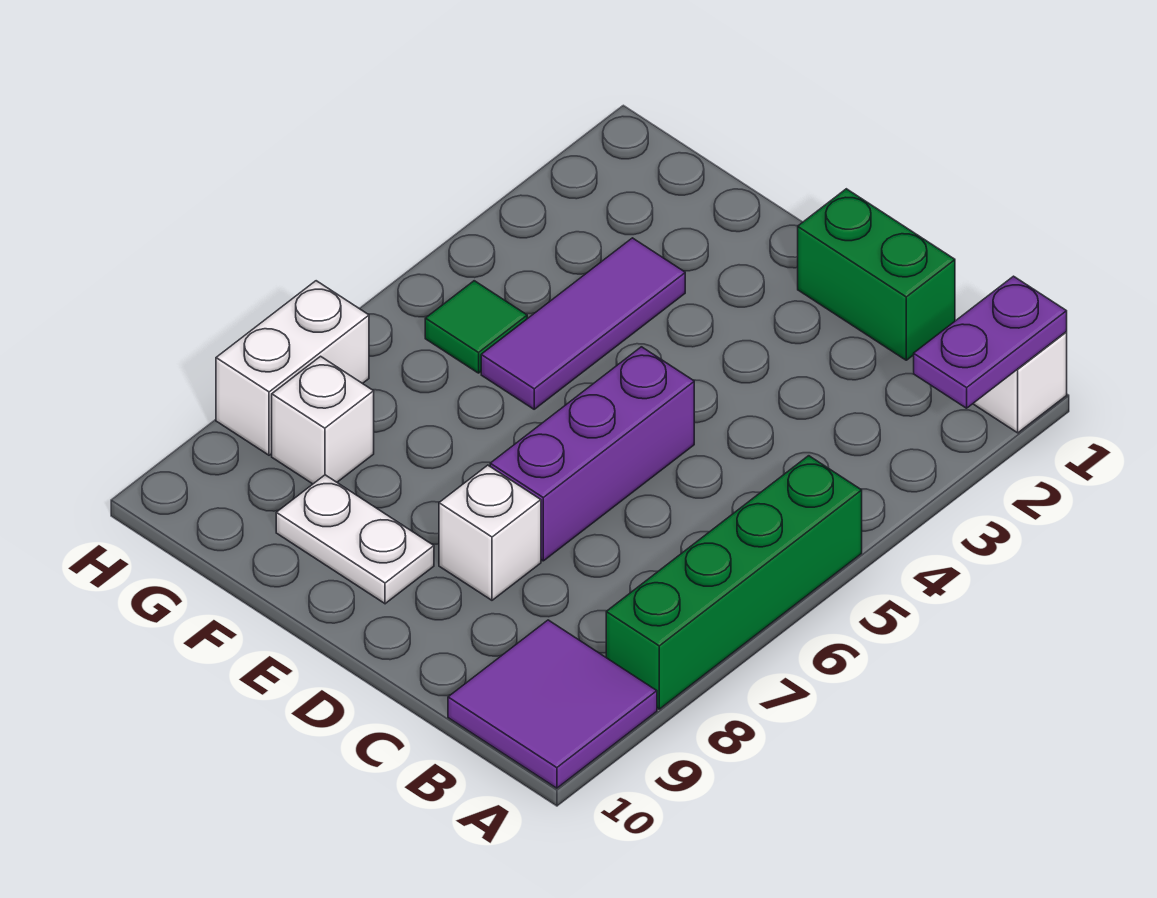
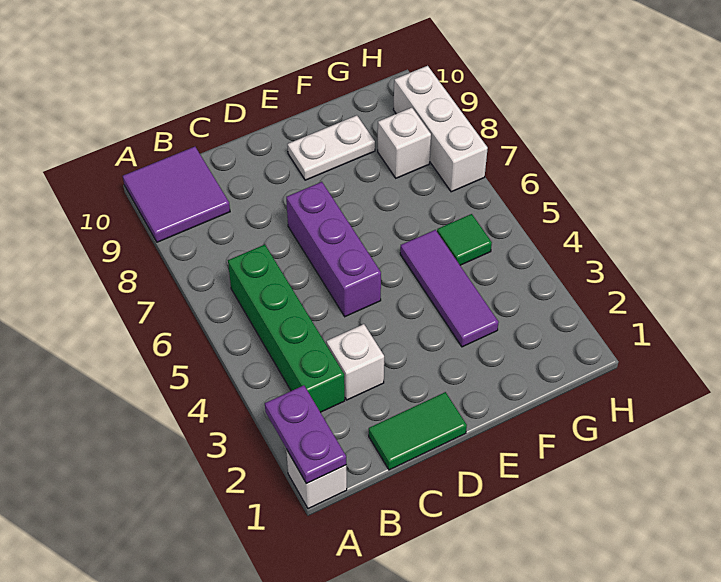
green 1x4 brick [606,456,862,709] -> green 1x4 brick moved to [228,245,345,412]
green 1x2 brick [798,189,955,360] -> green 1x2 tile [369,392,467,470]
white 1x1 brick [439,465,541,600] -> white 1x1 brick moved to [326,324,384,400]
white 1x2 brick [216,281,369,455] -> white 1x3 brick [393,66,488,192]

